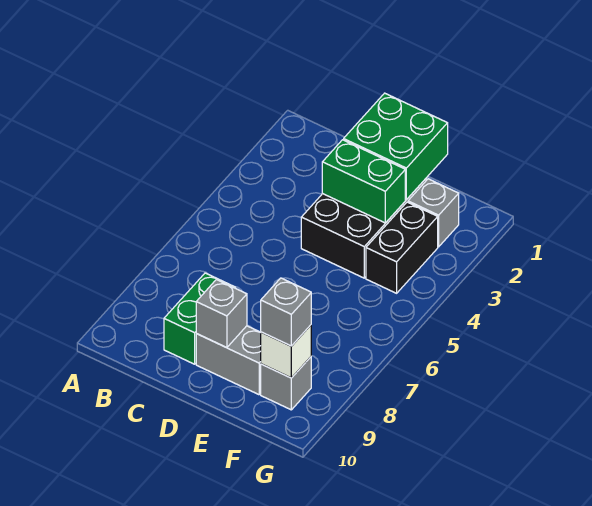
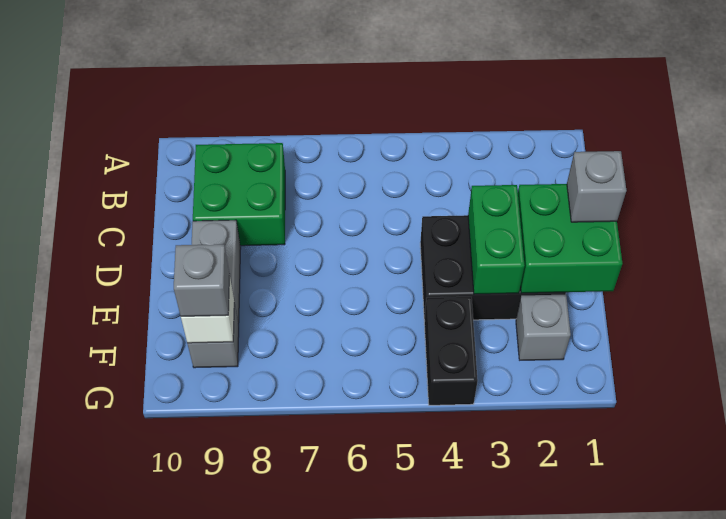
green 1x2 brick [164,273,236,364] -> green 2x2 brick [193,143,285,246]
grey 1x1 brick [196,280,247,348] -> grey 1x1 brick moved to [567,151,626,222]
black 1x2 brick [366,202,438,293] -> black 1x2 brick turned to [424,297,478,405]

